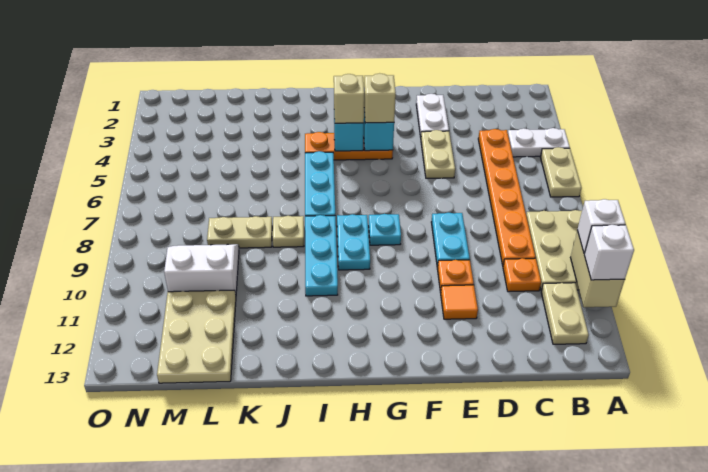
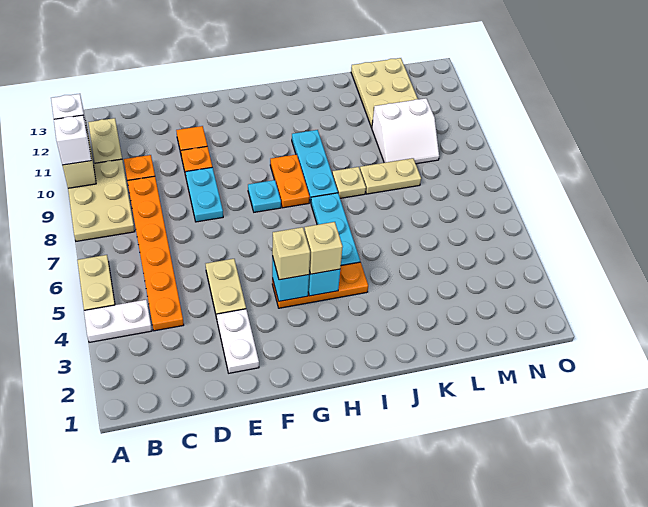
cyan 1x2 plate [337,214,370,270] -> orange 1x2 plate [270,154,310,208]

